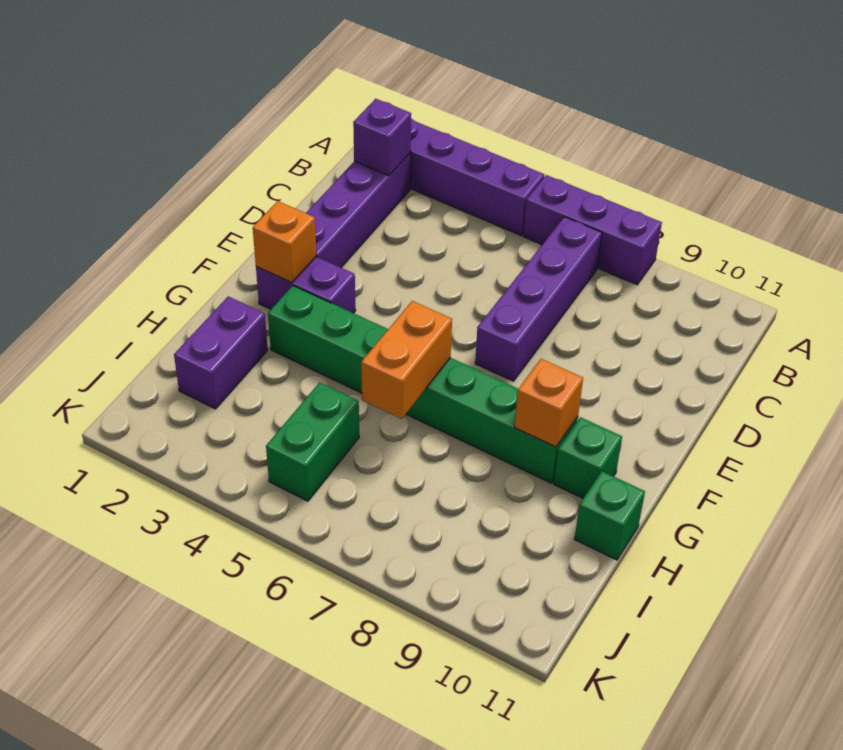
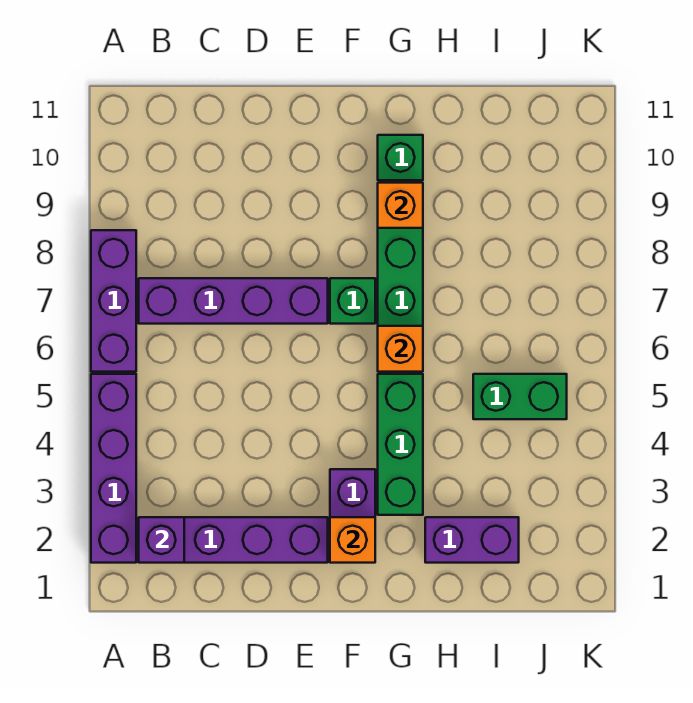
orange 1x2 brick [361,301,452,419] -> orange 1x1 brick [378,326,423,372]
green 1x1 brick [575,471,645,560] -> green 1x1 brick moved to [330,278,375,324]

